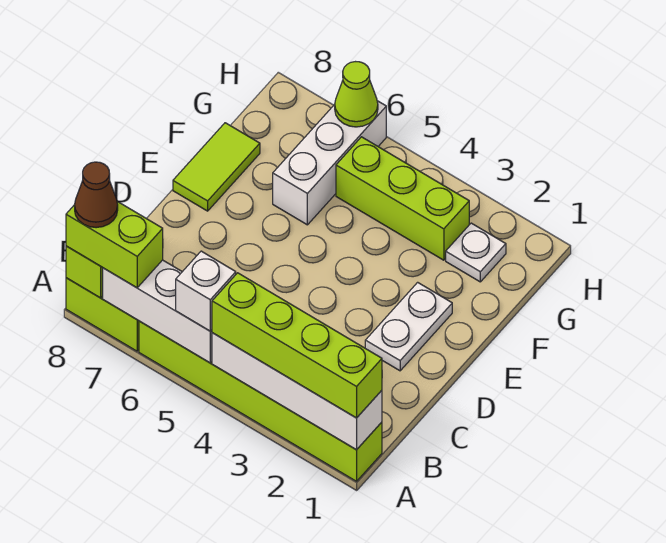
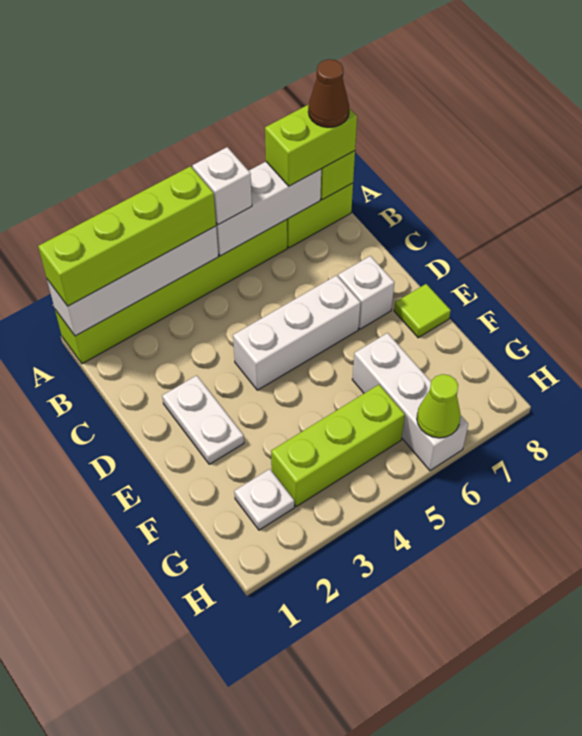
none -> white 1x3 brick [233,275,360,390]
none -> white 1x1 brick [338,256,394,329]
lime 1x2 tile [173,123,260,211] -> lime 1x1 tile [394,284,451,338]

